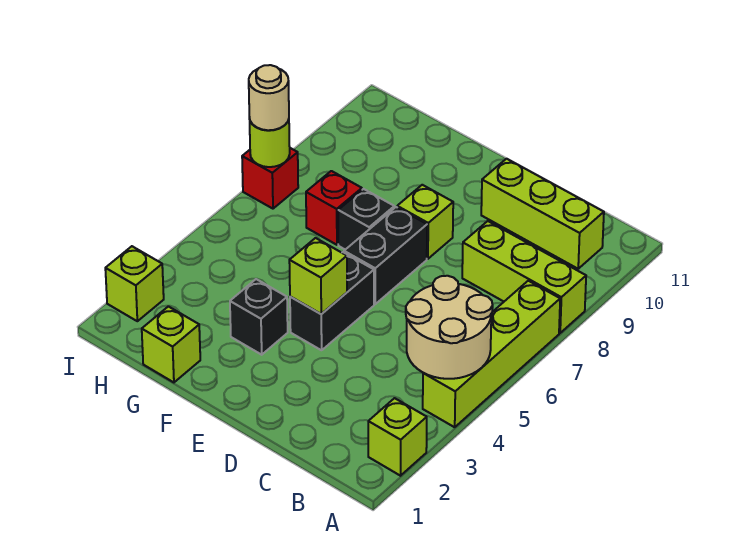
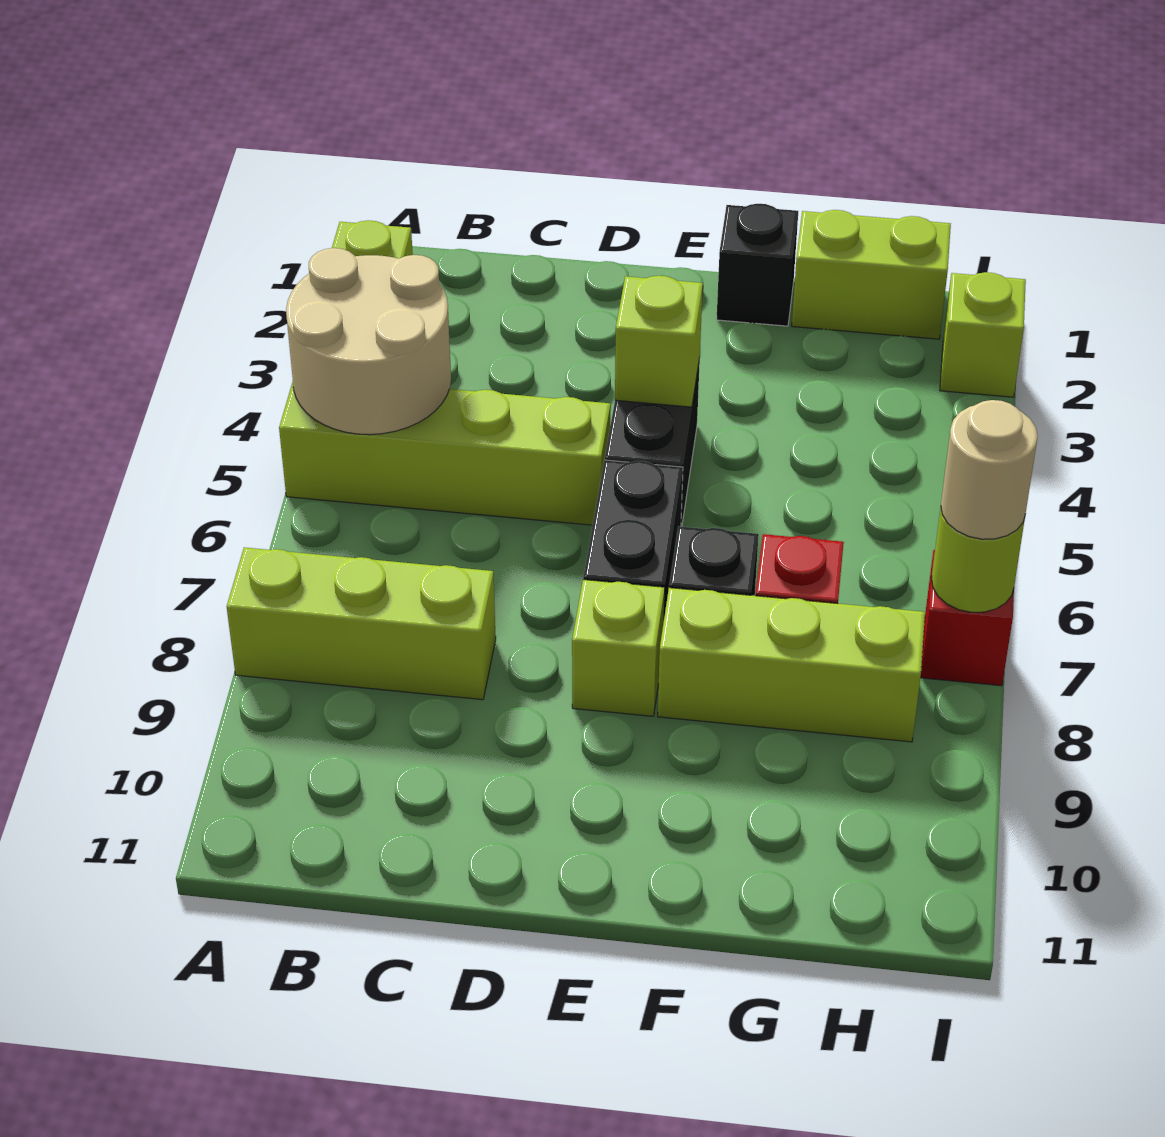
lime 1x4 brick [423,281,560,427] -> lime 1x4 brick turned to [279,382,611,525]
lime 1x3 brick [481,159,604,269] -> lime 1x3 brick moved to [658,588,925,742]
black 1x1 brick [230,279,288,355] -> black 1x1 brick moved to [716,204,798,326]
lime 1x1 brick [142,306,200,382] -> lime 1x2 brick [792,210,951,339]

